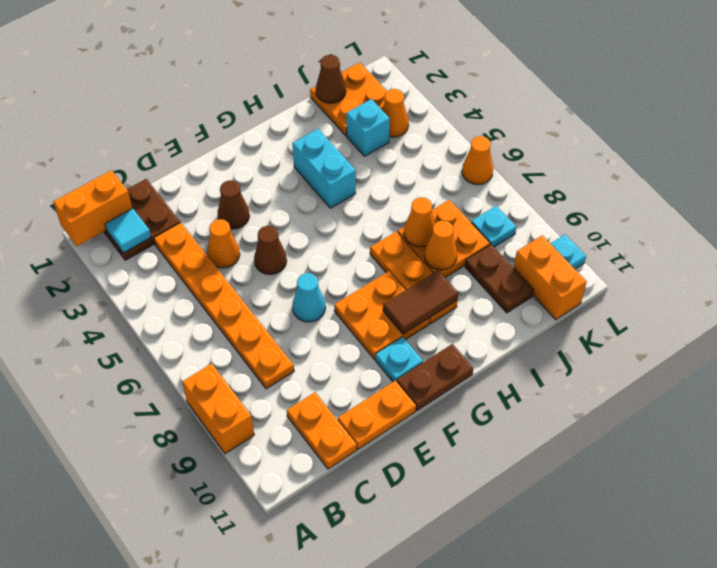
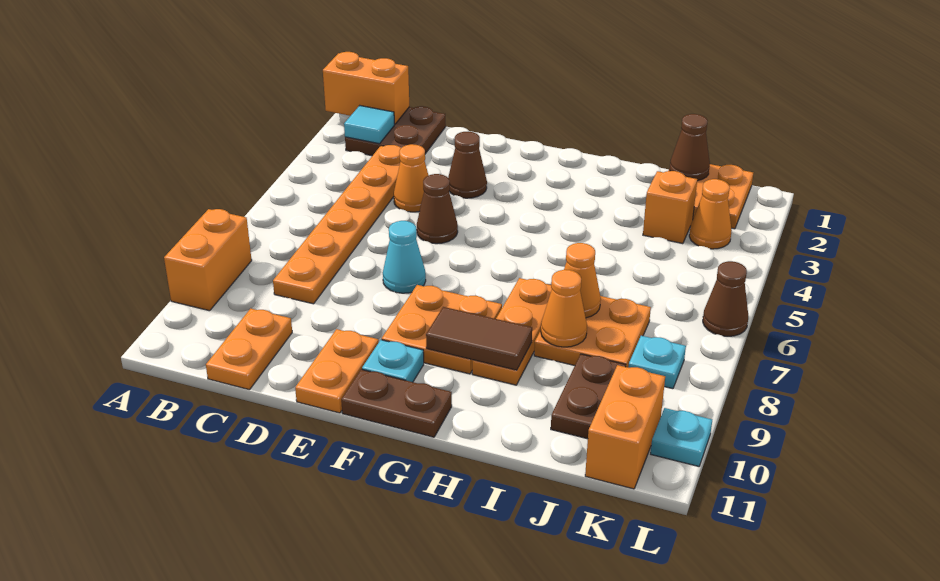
orange 1x2 plate [338,381,416,449] -> orange 1x2 plate turned to [295,329,379,413]
cyan 1x2 brick [292,129,356,208] -> none
cyan 1x1 brick [346,99,390,156] -> orange 1x1 brick [643,171,697,244]
orange 1x1 cone [462,136,493,185] -> brown 1x1 cone [703,261,748,336]

